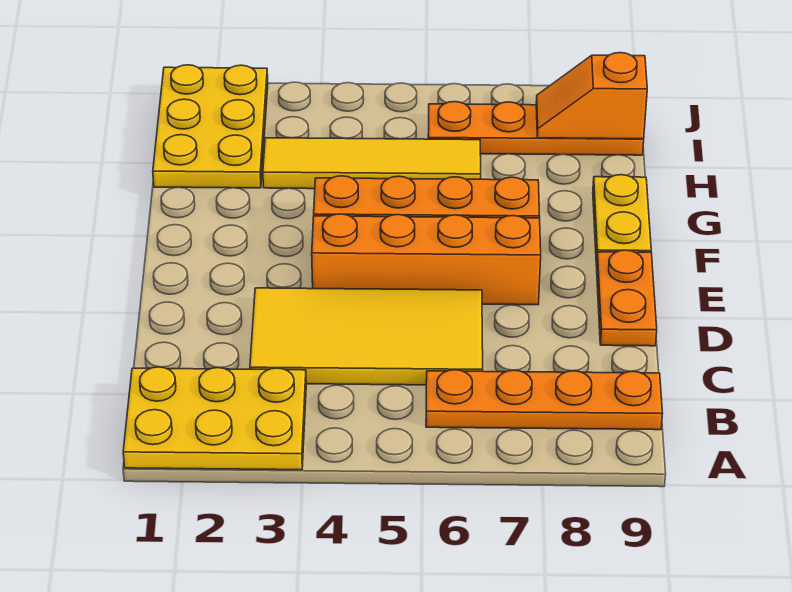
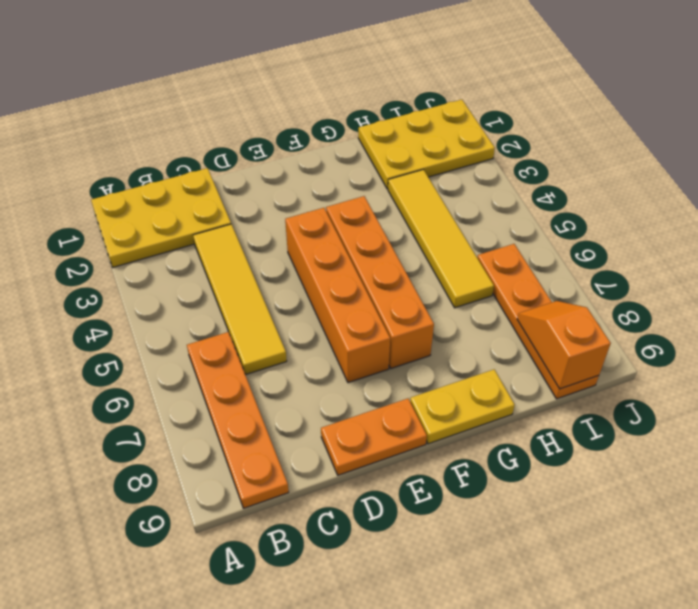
yellow 2x3 plate [123,367,306,470] -> yellow 2x3 plate turned to [91,168,231,267]
yellow 2x4 tile [250,288,483,385] -> yellow 1x4 tile [193,224,287,375]

